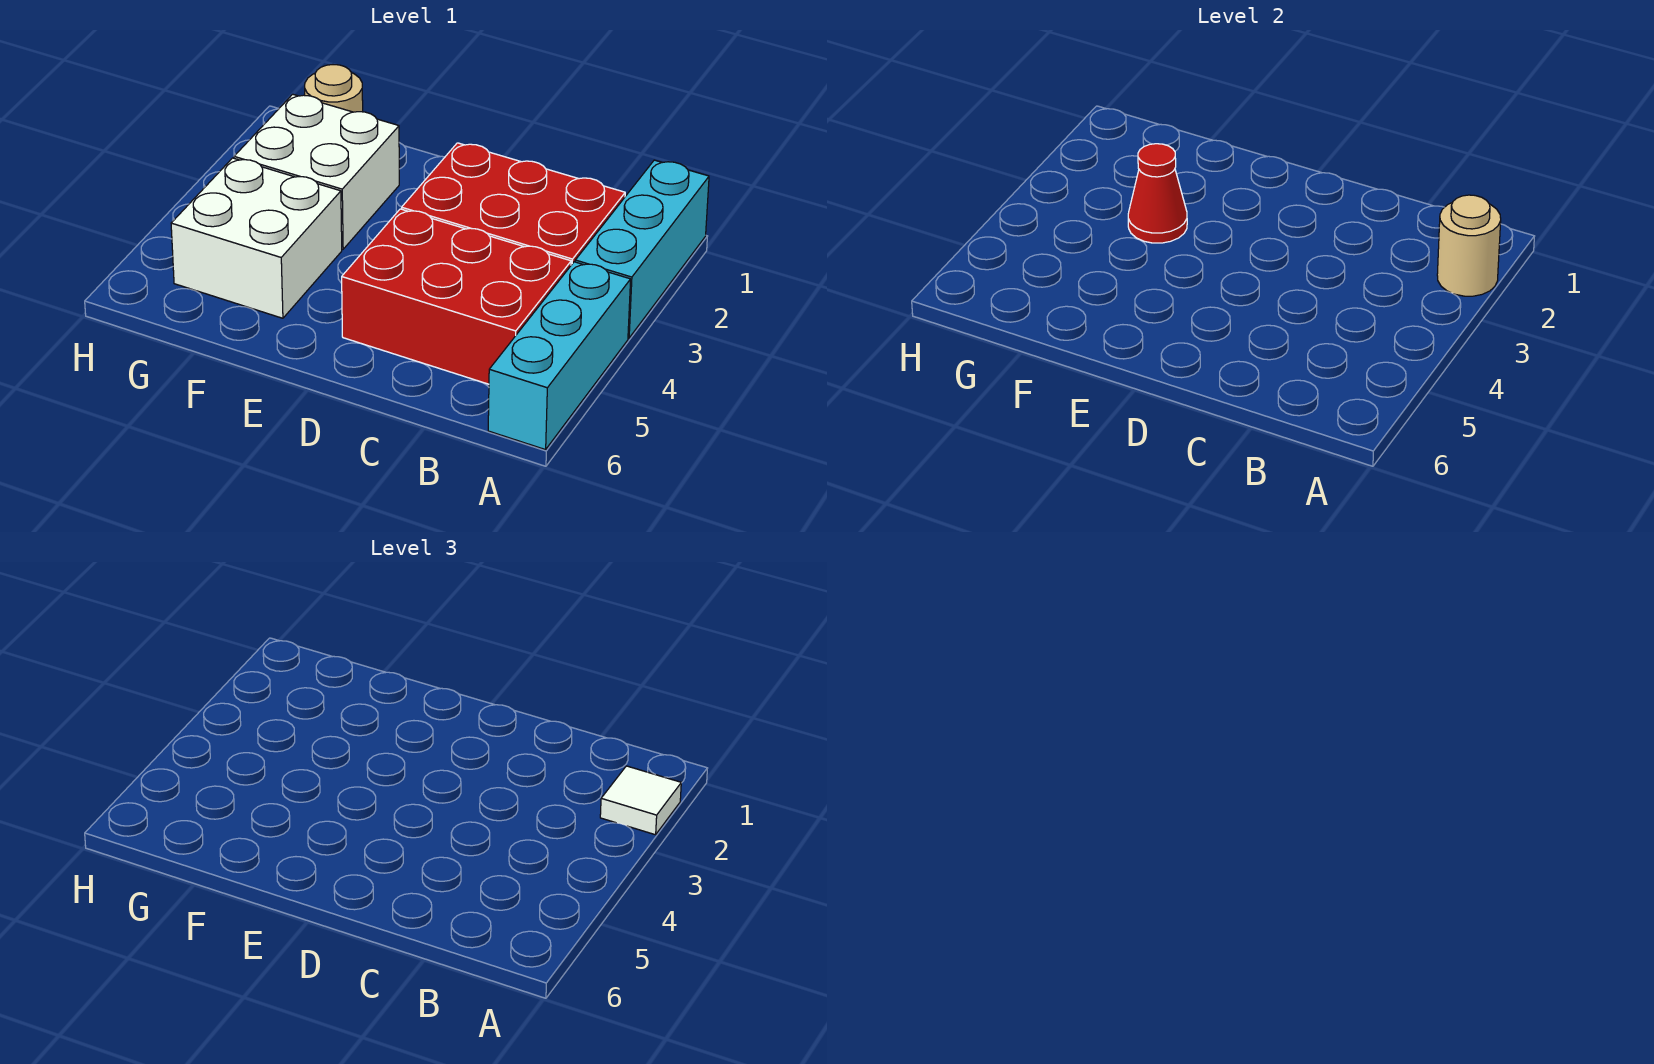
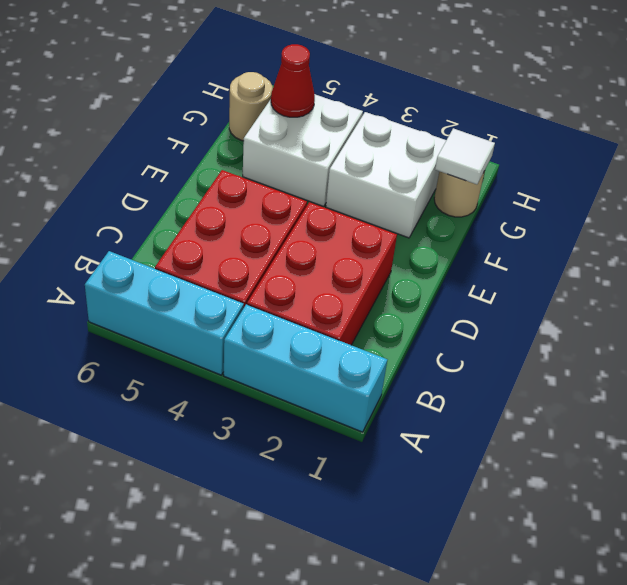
tan 1x1 round brick [1437,195,1501,296] -> tan 1x1 round brick moved to [229,72,273,141]
white 1x1 tile [600,766,681,835] -> white 1x1 tile moved to [435,128,495,184]
red 1x1 cone [1128,144,1187,243] -> red 1x1 cone moved to [271,44,315,117]

